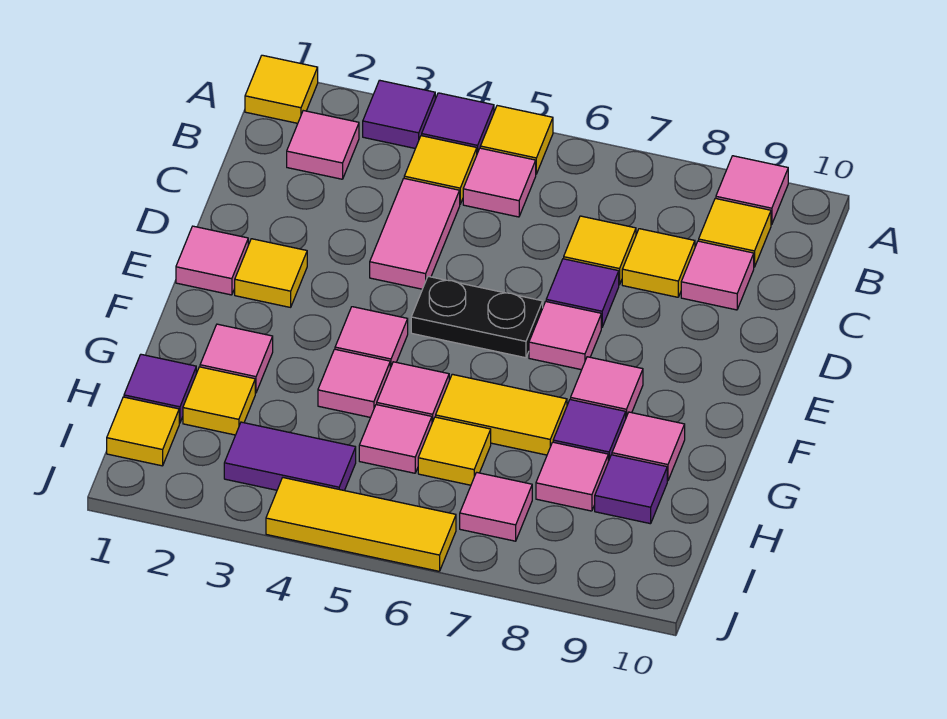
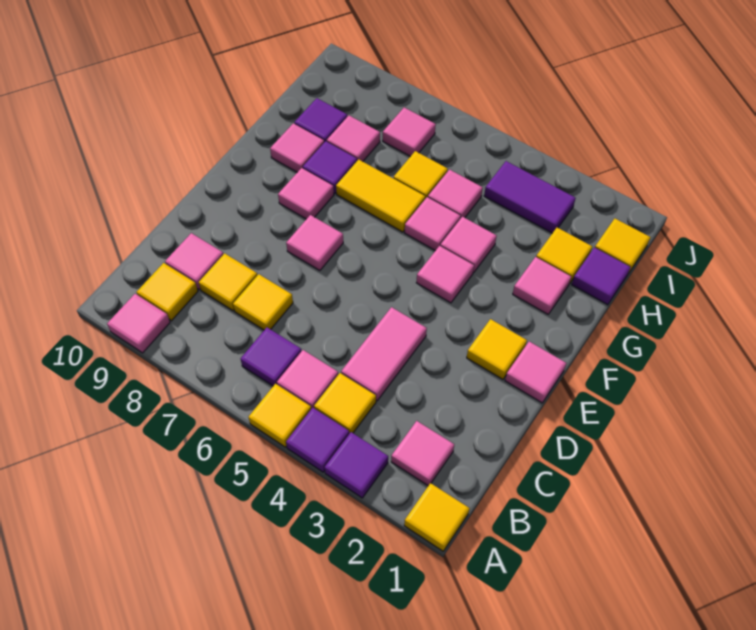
purple 1x1 tile [546,259,619,328] -> purple 1x1 tile moved to [240,328,301,386]
black 1x2 plate [411,276,543,358] -> none
yellow 1x3 tile [266,478,456,571] -> none

